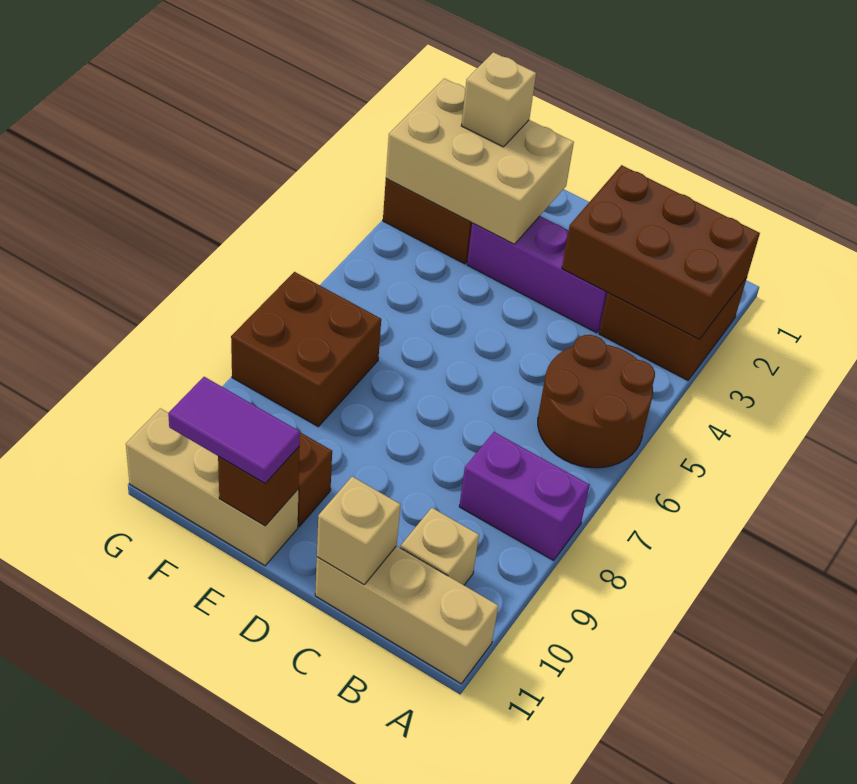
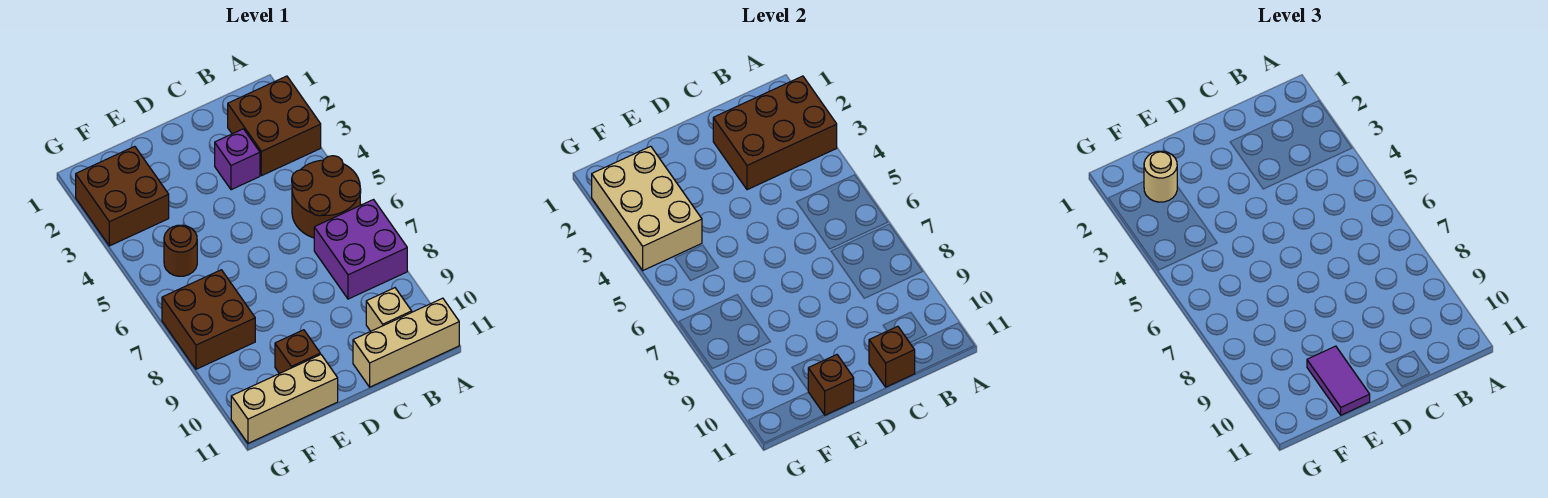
purple 1x2 brick [459,432,590,560] -> purple 2x2 brick [314,200,407,299]
purple 1x3 brick [467,216,608,333] -> purple 1x1 brick [215,129,260,190]
tan 1x1 brick [317,477,401,585] -> brown 1x1 brick [869,326,915,387]
tan 2x3 brick [386,78,574,244] -> tan 2x3 brick turned to [592,146,702,270]
purple 1x2 tile [168,377,300,483] -> purple 1x2 tile turned to [1307,346,1370,415]
tan 1x1 brick [461,52,536,147] -> tan 1x1 round brick [1144,151,1177,202]
none -> brown 1x1 round brick [164,225,197,276]

